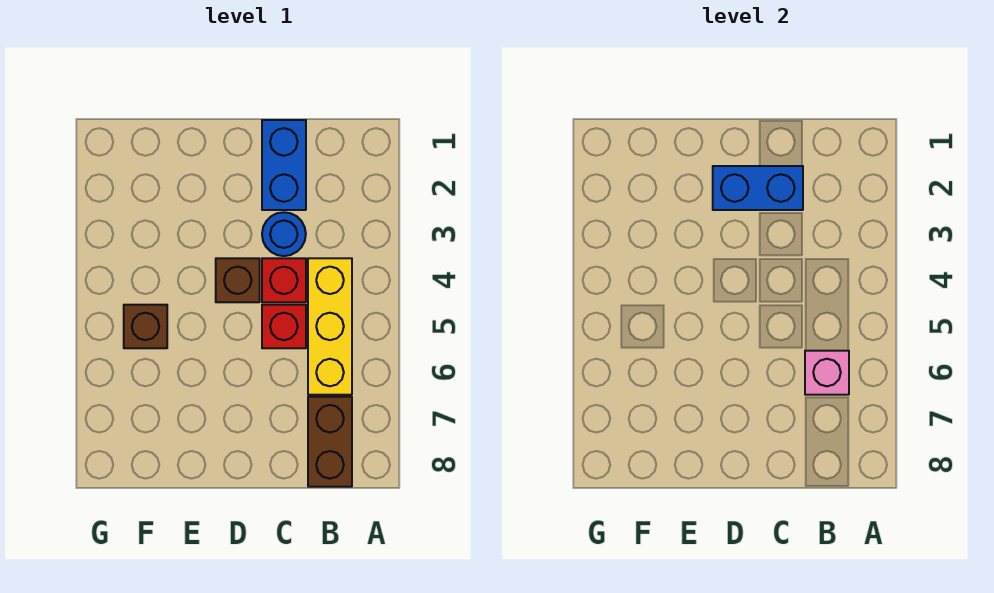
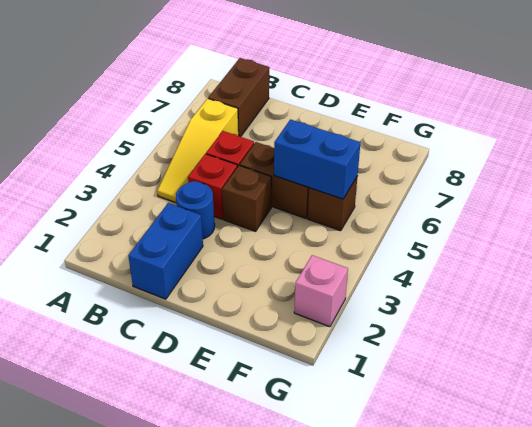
yellow 1x3 brick [308,258,352,395] -> yellow 1x3 slope [157,98,239,203]
pink 1x1 brick [805,351,849,395] -> pink 1x1 brick moved to [294,255,348,327]
blue 1x2 brick [713,166,803,210] -> blue 1x2 brick moved to [274,119,361,199]
none -> brown 1x2 brick [240,142,309,218]

